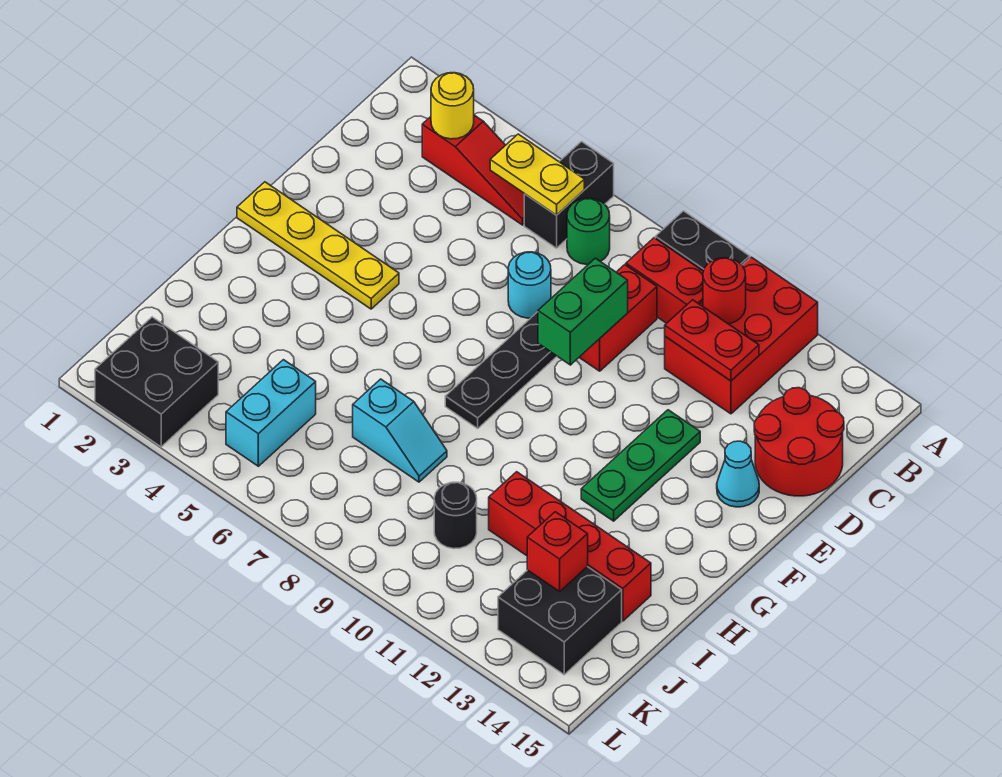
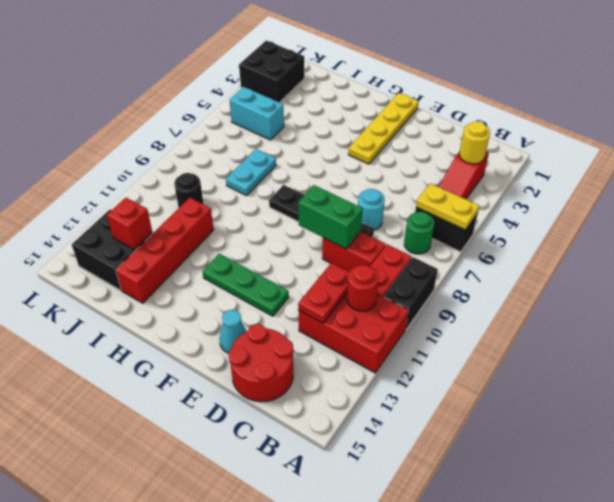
yellow 1x2 plate [490,134,584,215] -> yellow 1x2 plate turned to [416,184,479,230]
cyan 1x2 slope [353,379,447,482] -> cyan 1x2 plate [226,149,276,196]

